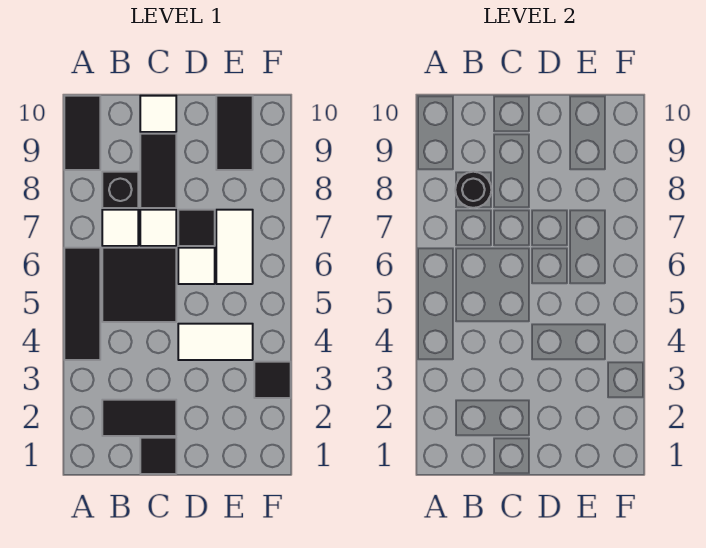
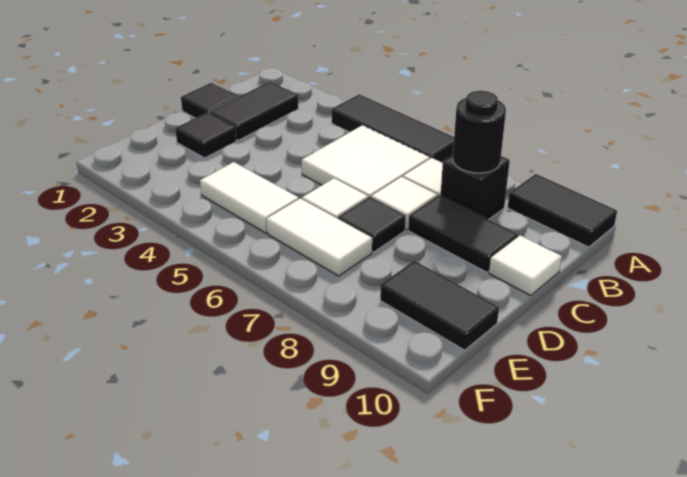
black 2x2 tile [102,248,176,322] -> white 2x2 tile [302,125,430,198]
white 1x2 tile [178,324,253,360] -> white 1x2 tile turned to [200,162,299,233]
black 1x1 tile [254,362,291,398] -> black 1x1 tile moved to [175,112,236,158]

